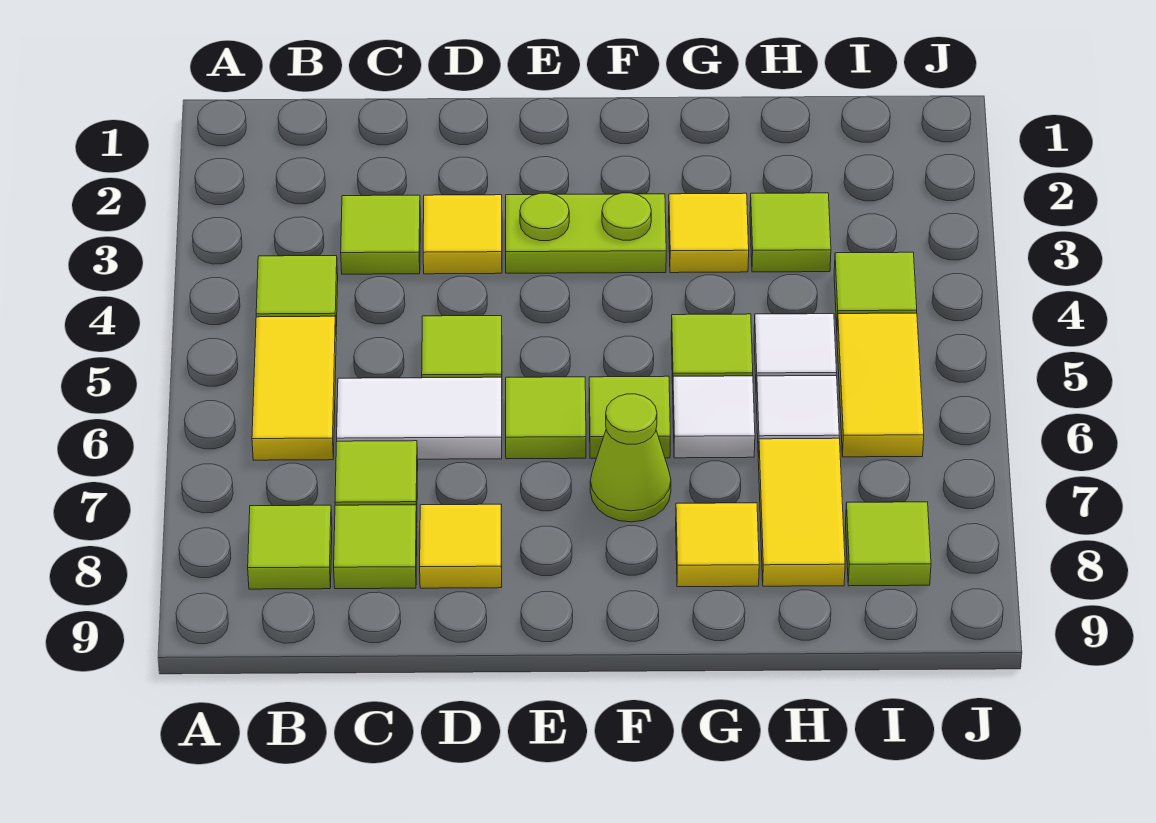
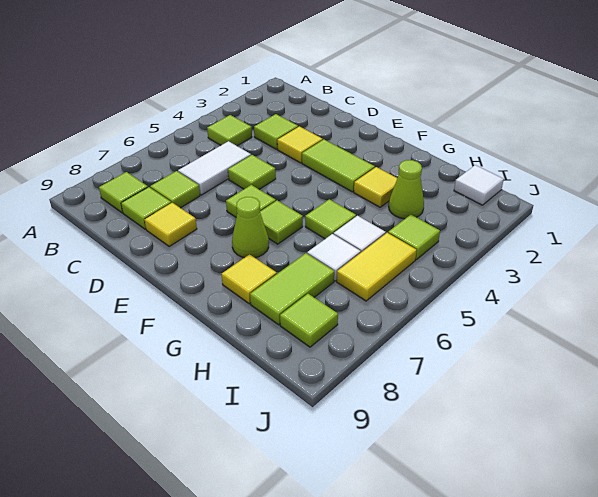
yellow 1x2 tile [252,316,336,460] -> none
white 1x2 tile [337,377,502,459] -> white 1x2 tile turned to [178,141,251,195]
lime 1x2 plate [506,193,666,273] -> lime 1x2 tile [302,139,375,192]
white 1x1 tile [673,376,755,458] -> white 1x1 tile moved to [454,165,504,205]
lime 1x1 tile [750,193,831,272] -> lime 1x1 cone [389,160,424,219]
yellow 1x2 tile [758,438,845,586] -> lime 1x2 tile [250,253,334,325]

